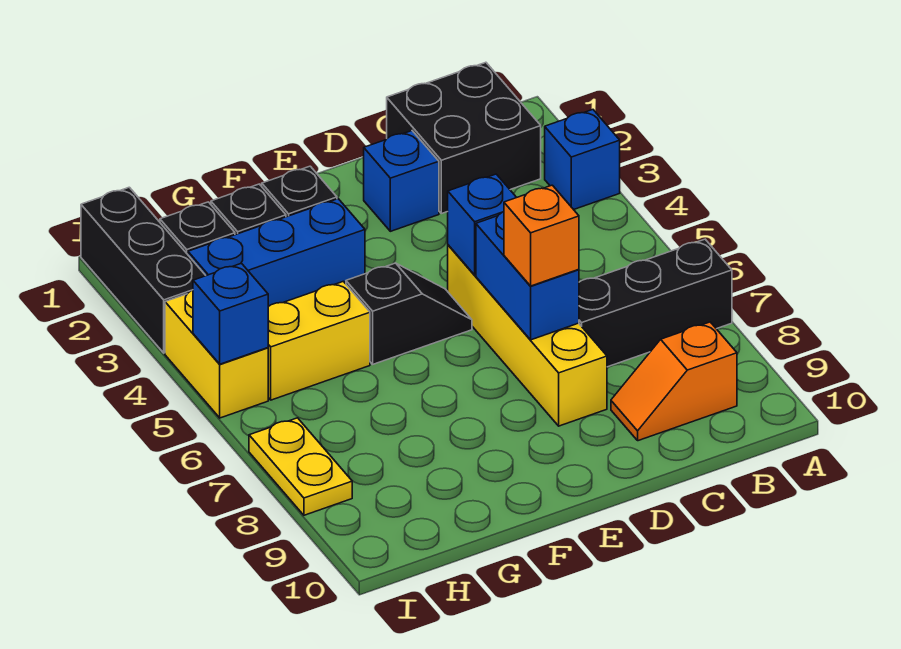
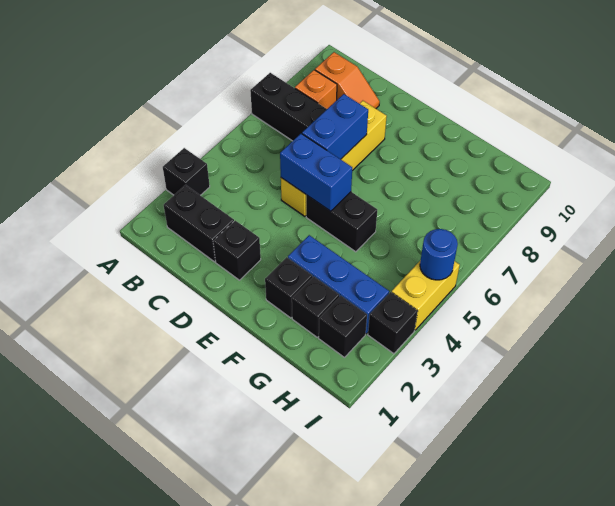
blue 1x1 brick [545,110,620,210] -> black 1x1 brick [163,148,210,195]
black 2x2 brick [387,62,541,214] -> black 1x2 brick [164,185,234,262]
blue 1x1 brick [364,131,439,231] -> black 1x1 brick [213,221,261,280]
blue 1x1 brick [448,174,517,275] -> blue 1x2 brick [280,134,352,211]
orange 1x1 brick [504,185,579,286] -> orange 1x1 brick moved to [295,70,337,109]
black 1x2 slope [346,263,472,364] -> black 1x2 brick [306,192,377,252]
yellow 1x2 brick [268,281,370,400] -> none
black 1x3 brick [81,187,206,353] -> black 1x1 brick [368,292,417,354]
blue 1x1 brick [193,263,268,364] -> blue 1x1 round brick [420,229,458,280]
yellow 1x2 plate [249,418,352,515] -> none

